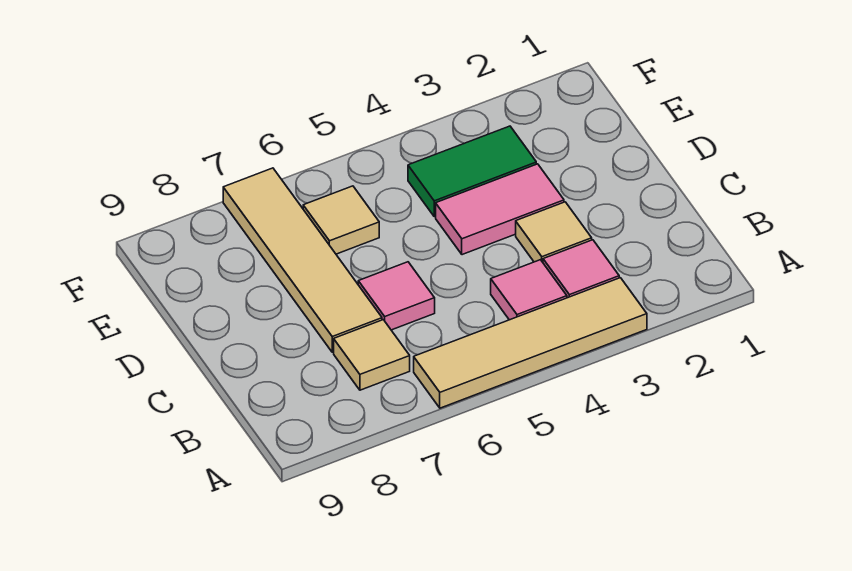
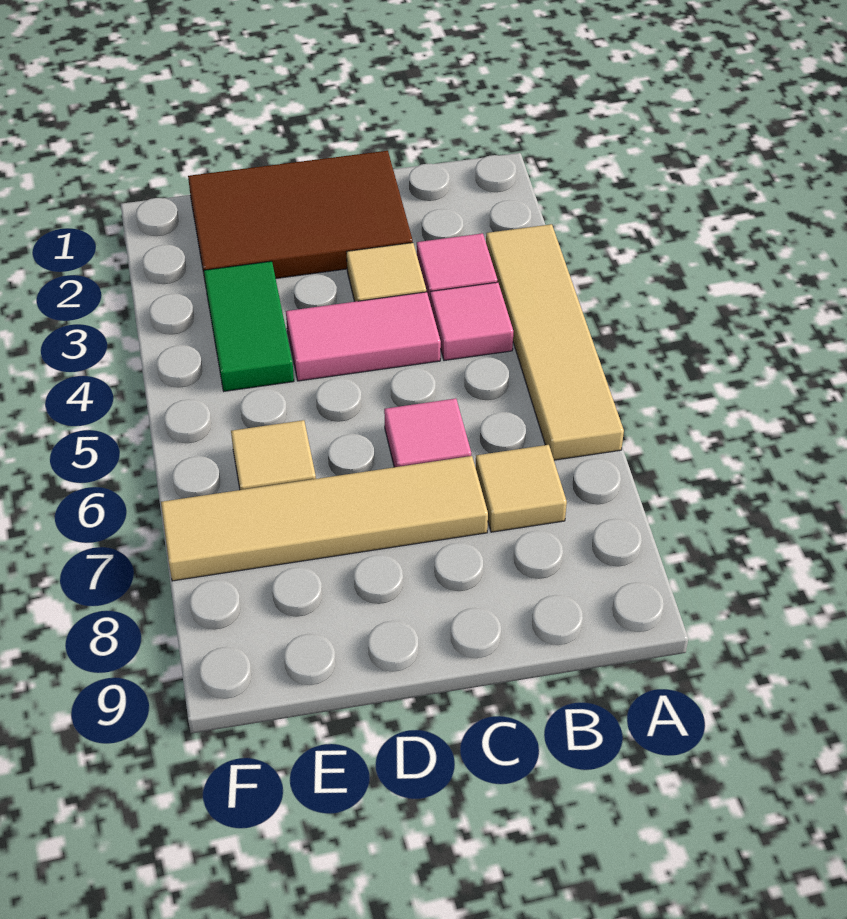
none -> brown 2x3 tile [188,151,413,279]
pink 1x2 tile [436,164,564,255] -> pink 1x2 tile turned to [286,292,441,381]

